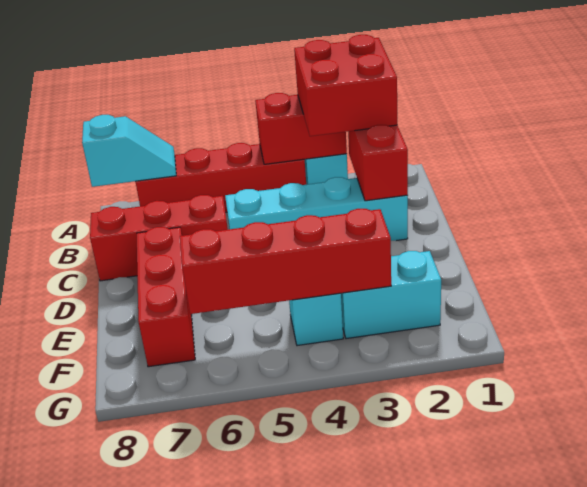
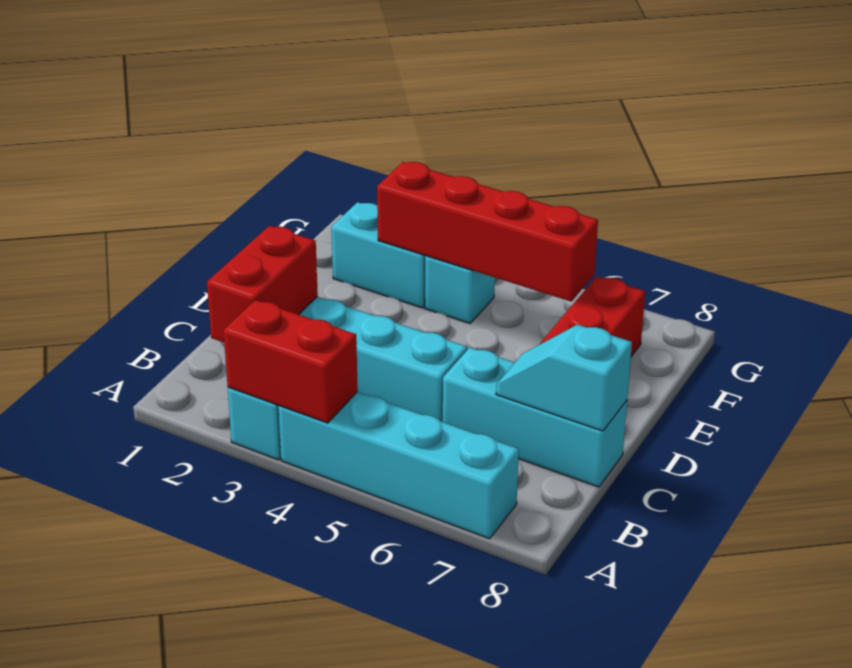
red 2x2 brick [294,35,397,136] -> none
red 1x4 brick [136,143,306,212] -> cyan 1x4 brick [278,392,519,539]
cyan 1x2 slope [82,115,176,187] -> cyan 1x2 slope moved to [496,325,632,431]
red 1x3 brick [90,195,228,281] -> cyan 1x3 brick [443,348,627,487]

